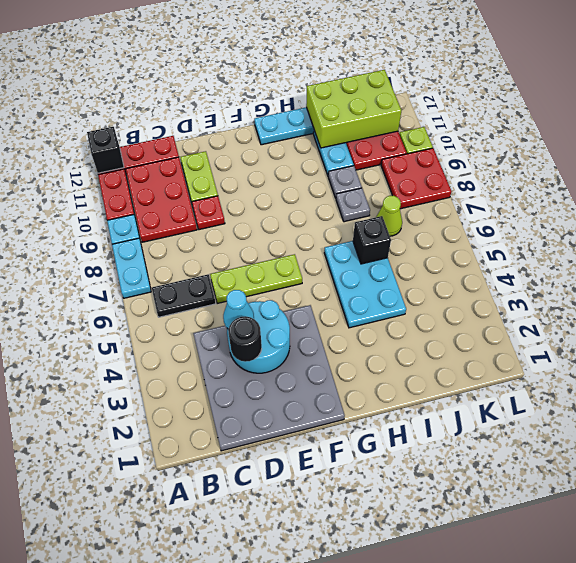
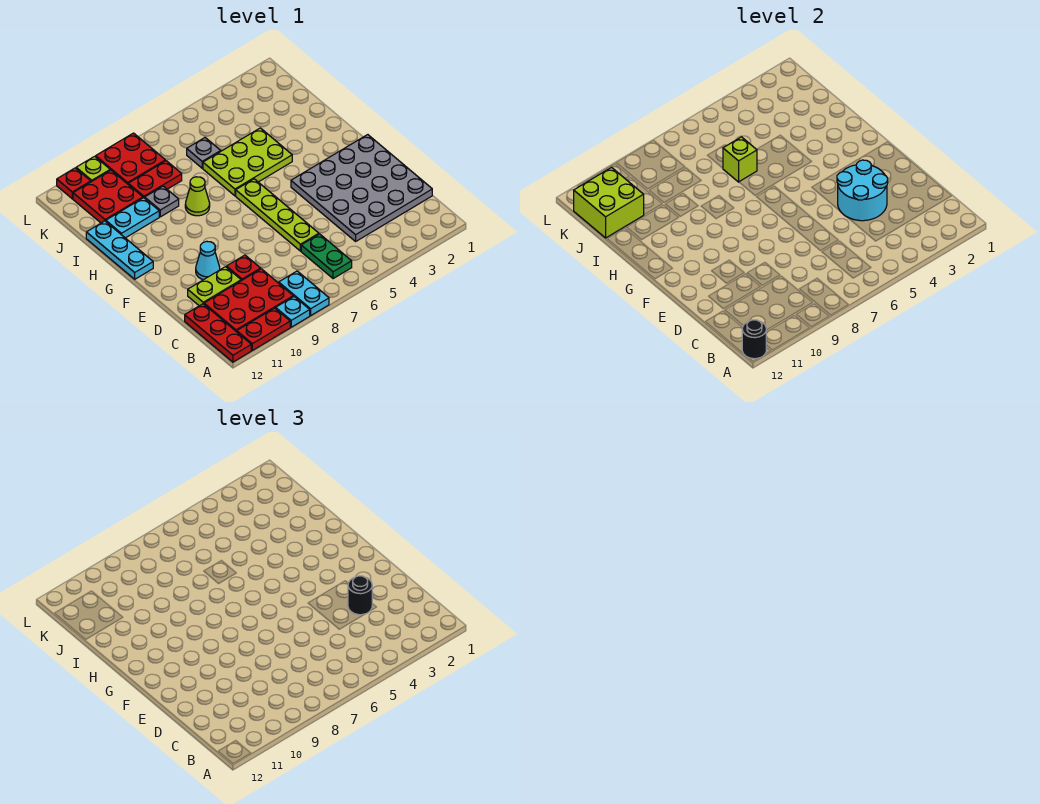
cyan 1x2 plate [112,238,151,298] -> cyan 1x2 plate turned to [279,271,329,315]
black 1x1 brick [87,127,124,173] -> black 1x1 round brick [742,320,766,359]
black 1x2 plate [152,275,216,317] -> green 1x2 plate [301,234,352,279]
cyan 1x1 cone [223,290,254,329] -> cyan 1x1 cone moved to [196,241,220,280]
lime 1x3 plate [210,254,302,304] -> lime 1x4 plate [236,179,319,251]
cyan 2x3 plate [324,241,406,328] -> lime 2x3 plate [203,128,292,196]
black 1x1 brick [353,216,391,264] -> lime 1x1 brick [723,137,757,182]
grey 1x1 plate [336,188,370,222] -> grey 1x1 plate moved to [187,138,221,168]
lime 2x3 brick [306,70,401,148] -> lime 2x2 brick [574,168,644,238]
lime 1x1 cone [376,196,402,236] -> lime 1x1 cone moved to [185,177,210,216]
none -> red 1x2 plate [128,161,182,198]
none -> red 1x1 plate [57,168,91,199]

